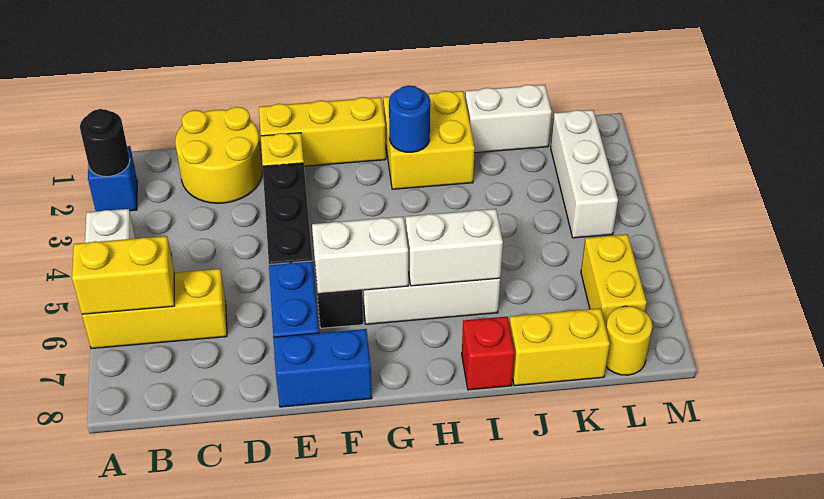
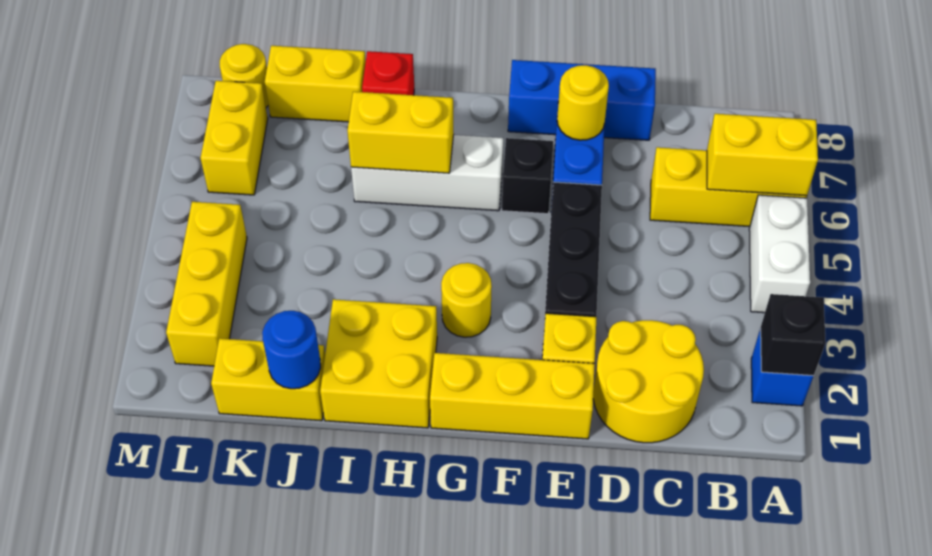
black 1x1 round brick [80,109,130,177] -> black 1x1 brick [761,294,826,376]
none -> yellow 1x1 round brick [557,65,609,140]
blue 1x2 brick [273,329,372,407] -> blue 1x3 brick [508,60,656,140]
white 1x2 brick [312,217,408,294] -> none
none -> yellow 1x1 round brick [441,263,492,337]
blue 1x1 round brick [389,85,430,152] -> blue 1x1 round brick moved to [262,311,321,389]
white 1x2 brick [406,209,503,286] -> yellow 1x2 brick [347,92,454,173]
white 1x2 brick [465,85,552,153] -> yellow 1x2 brick [211,338,325,421]
white 1x3 brick [551,110,618,238] -> yellow 1x3 brick [166,202,247,366]

